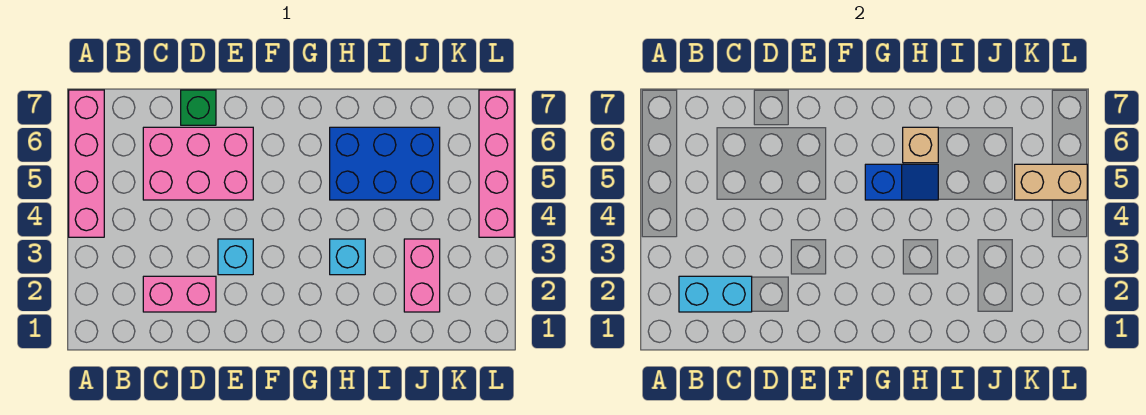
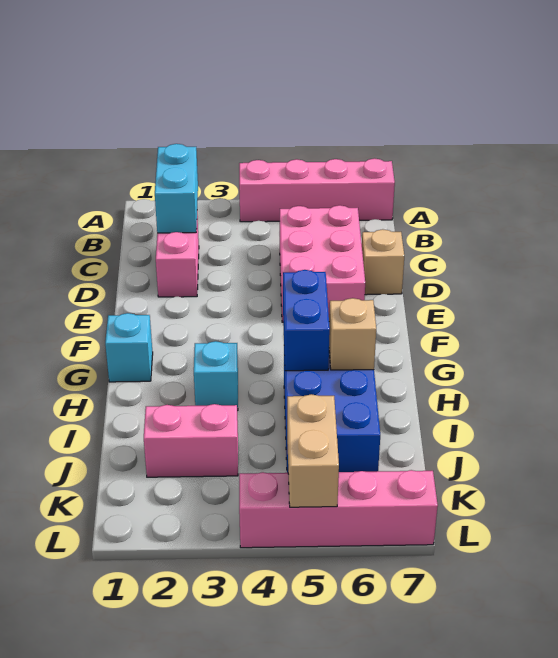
green 1x1 brick [181,90,216,125] -> tan 1x1 brick [362,229,404,295]
cyan 1x1 brick [218,239,253,275] -> cyan 1x1 brick moved to [105,313,153,382]
blue 1x2 slope [865,164,938,200] -> blue 1x2 brick [283,270,330,371]

